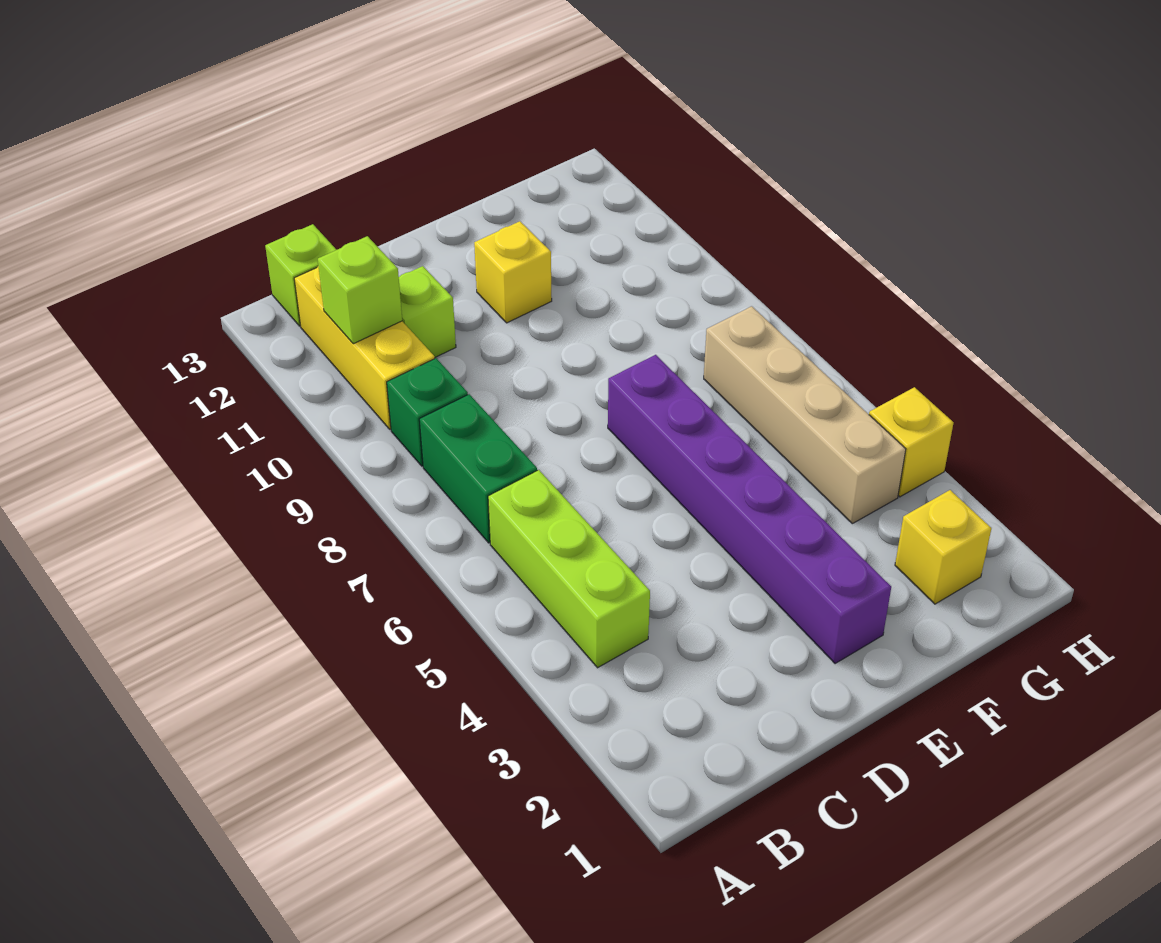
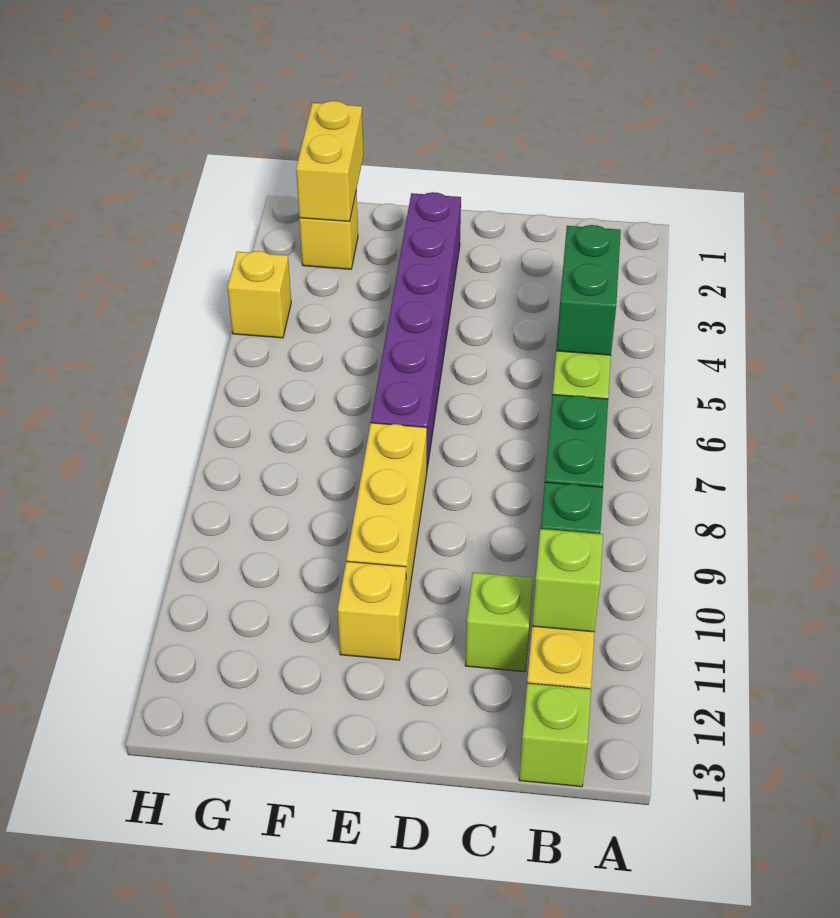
none -> green 1x2 brick [556,225,621,355]
none -> yellow 1x3 brick [346,423,427,610]
none -> yellow 1x2 brick [296,101,363,222]
tan 1x4 brick [704,306,906,524] -> none

